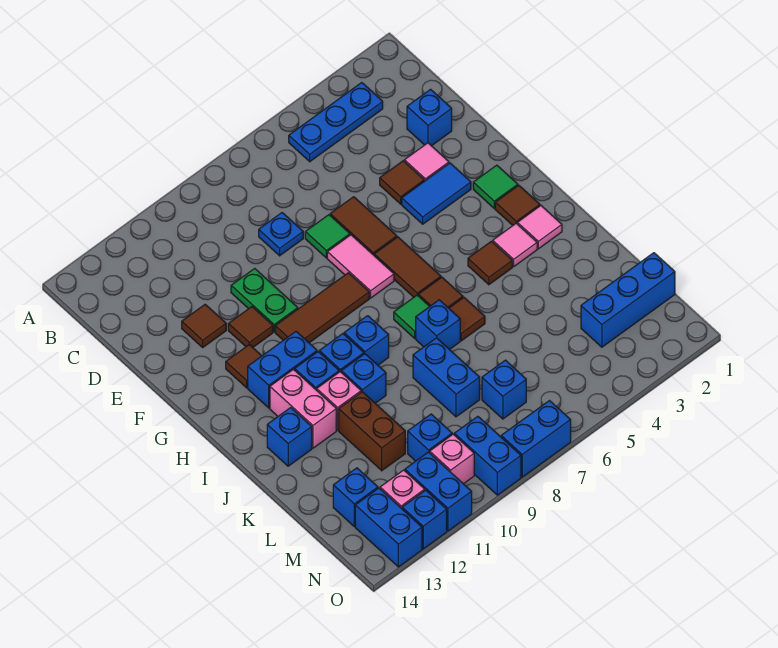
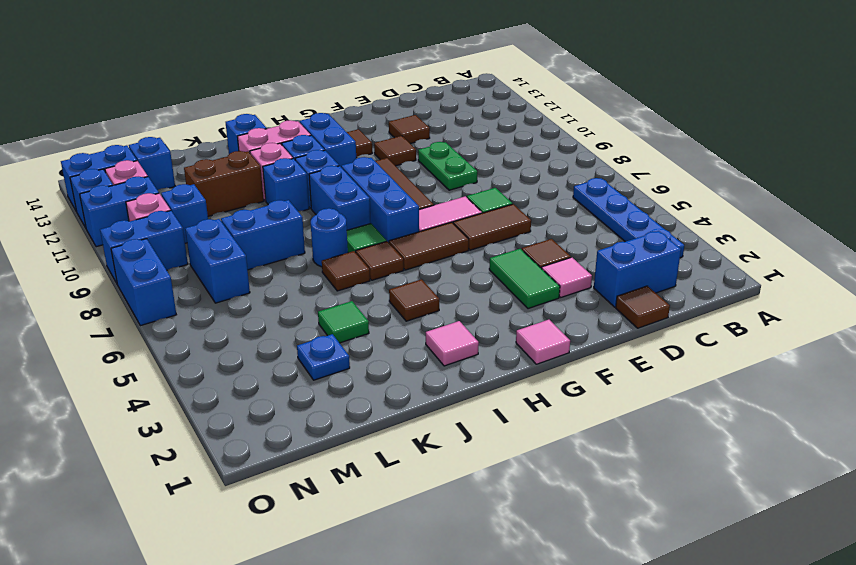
blue 1x3 plate [289,83,383,162] -> blue 1x4 plate [573,178,684,258]
blue 1x1 brick [407,89,452,146] -> blue 1x2 brick [594,231,681,307]
blue 1x1 plate [259,213,303,256] -> blue 1x1 plate moved to [297,334,350,380]
green 1x2 plate [231,268,298,332] -> green 1x2 plate turned to [418,142,477,190]
blue 1x2 tile [402,163,471,224] -> green 1x2 tile [489,249,560,309]
green 1x1 tile [473,165,518,208] -> green 1x1 tile moved to [318,301,369,343]
brown 1x1 tile [495,185,540,225] -> brown 1x1 tile moved to [616,286,670,328]
pink 1x1 tile [493,223,537,267] -> pink 1x1 tile moved to [516,320,570,364]
blue 1x1 brick [344,316,389,365] -> blue 1x2 brick [309,166,371,230]
blue 1x1 brick [416,300,460,350] -> blue 1x1 round brick [311,208,348,267]
blue 1x3 brick [581,253,675,347] -> blue 1x3 brick moved to [341,157,419,242]
blue 1x1 brick [482,360,526,419] -> blue 1x2 brick [185,219,250,303]

